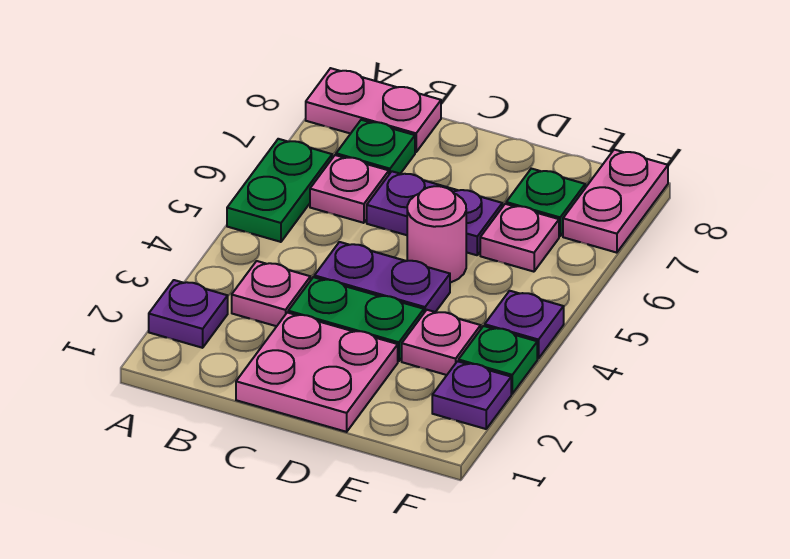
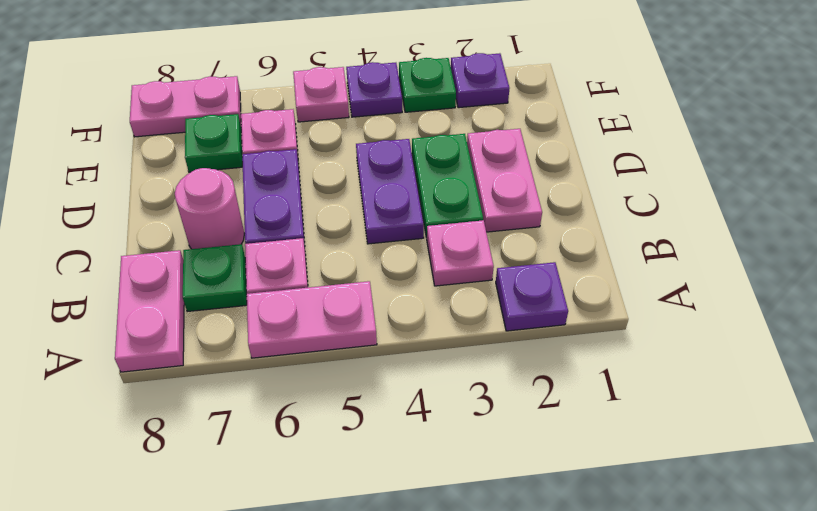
green 1x2 plate [227,139,332,242] -> pink 1x2 plate [247,281,377,358]
pink 2x2 plate [236,313,398,432] -> pink 1x2 plate [467,129,542,232]
pink 1x1 round brick [407,186,466,283] -> pink 1x1 round brick moved to [175,168,245,249]
pink 1x1 plate [402,310,481,375] -> pink 1x1 plate moved to [293,67,349,122]

